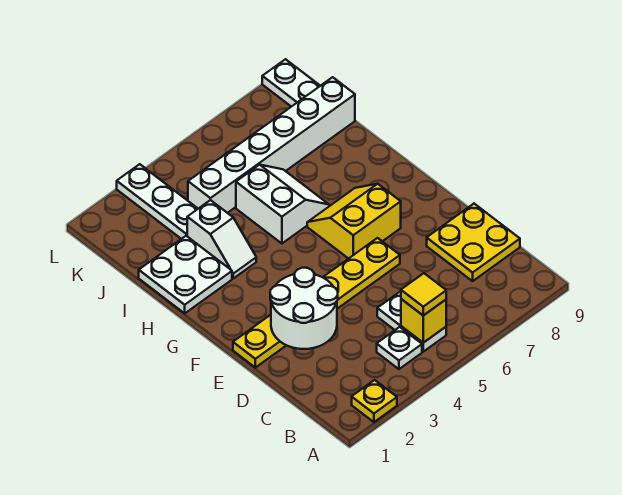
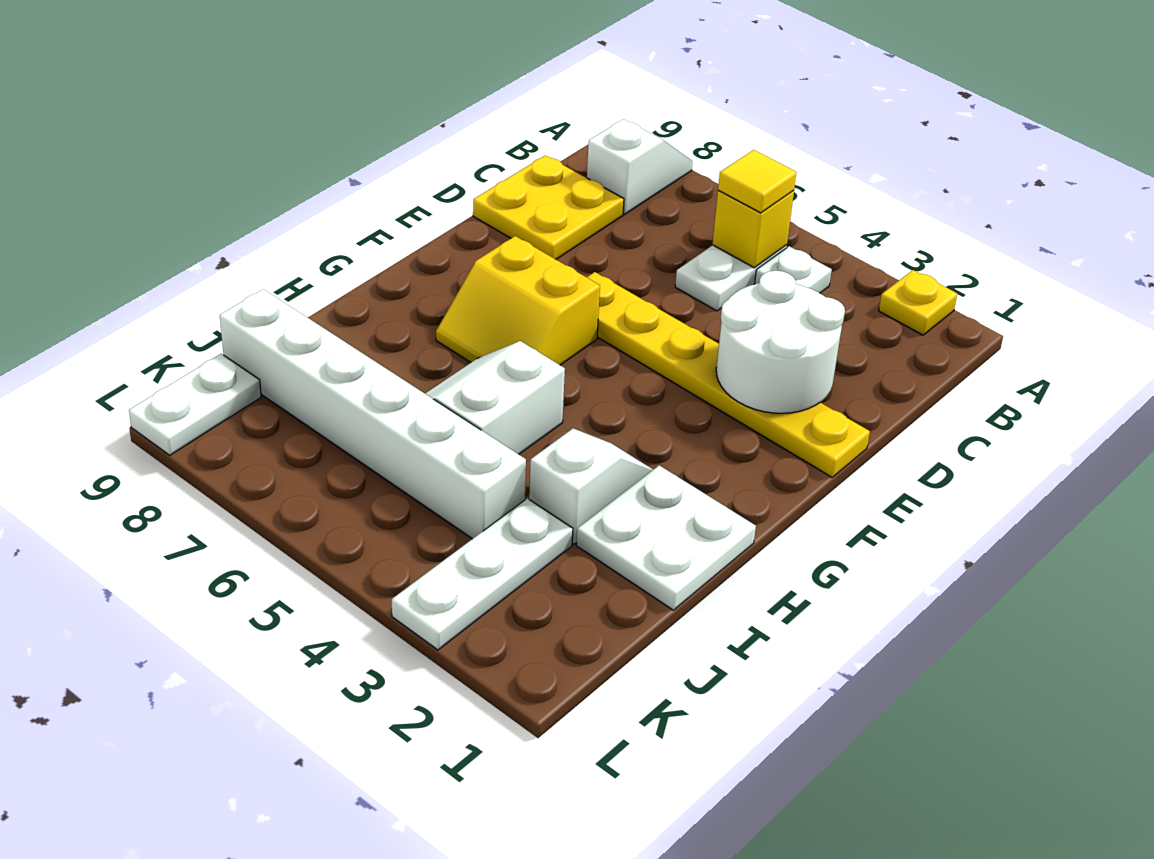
none -> white 1x2 slope [587,119,692,214]

